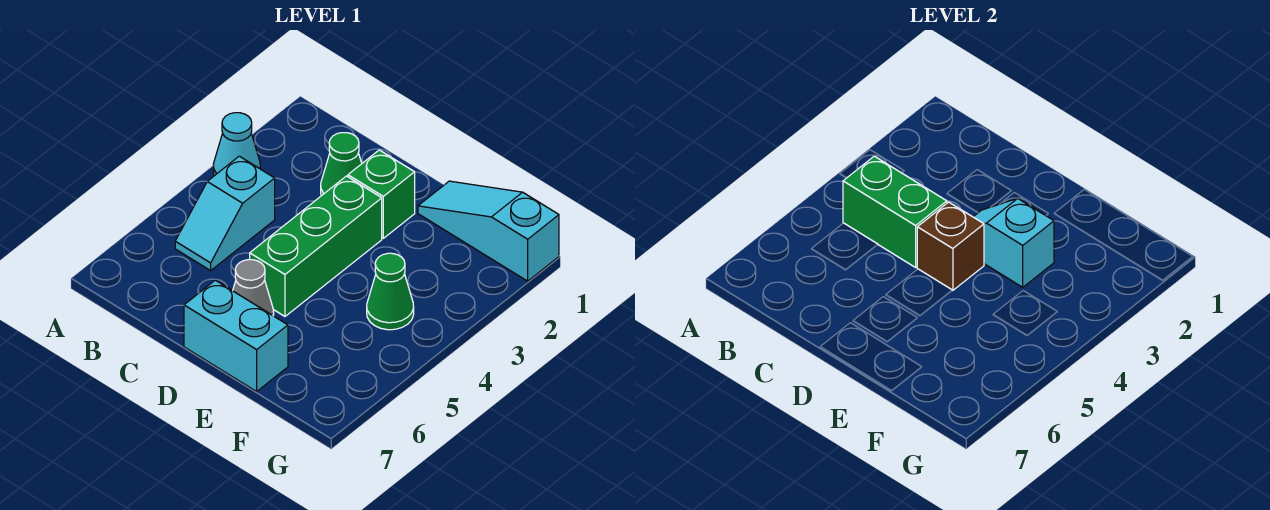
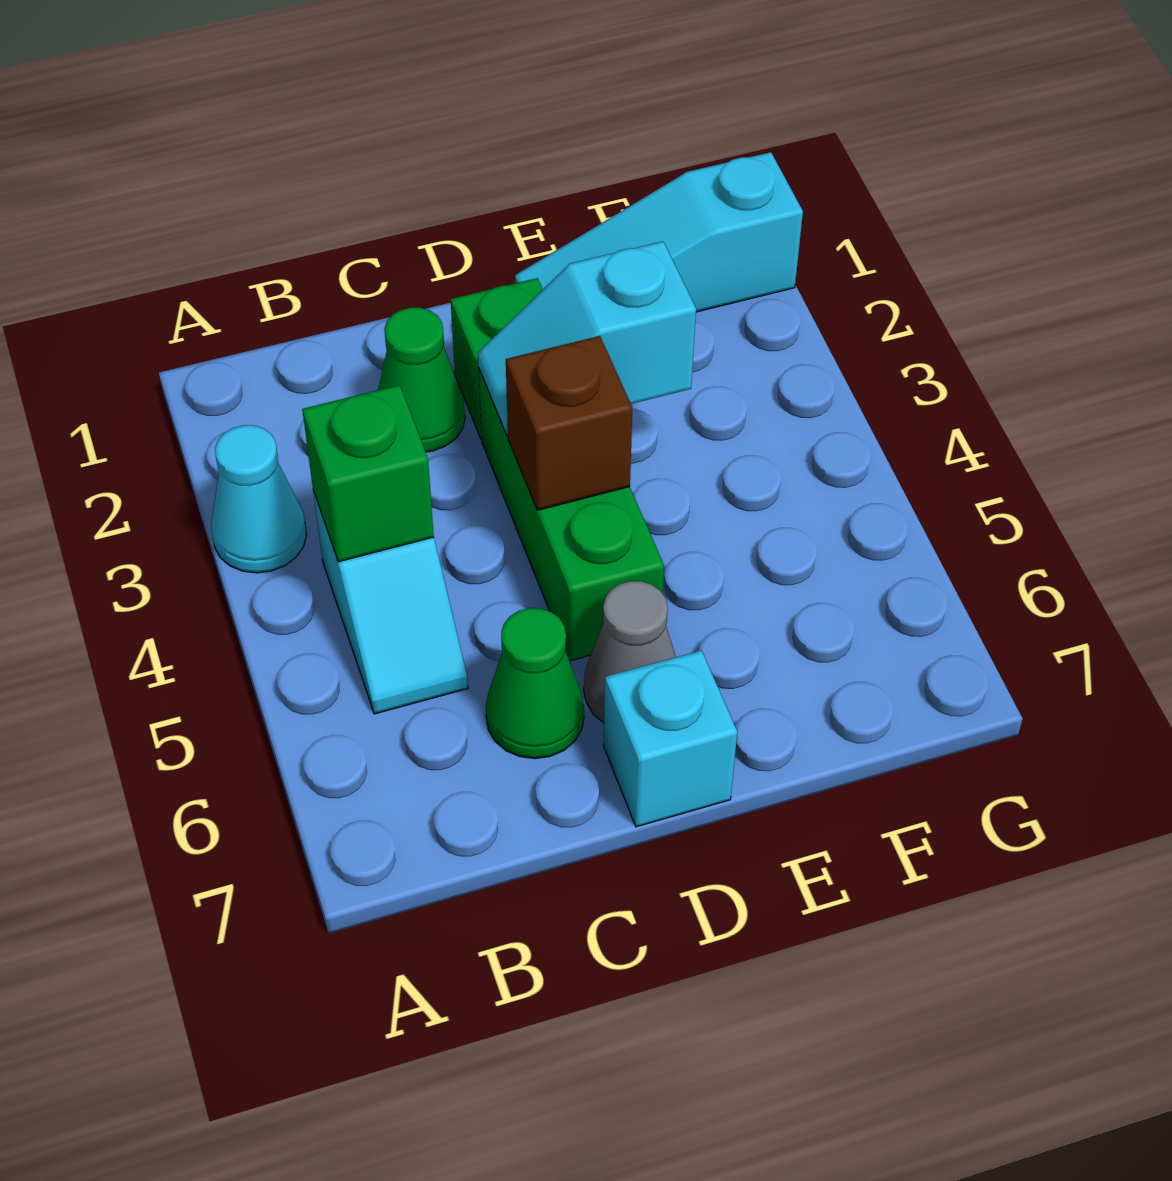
green 1x2 brick [843,156,947,267] -> green 1x1 brick [302,385,434,562]
cyan 1x2 brick [184,280,288,391] -> cyan 1x1 brick [604,650,737,827]
green 1x1 cone [367,253,414,330] -> green 1x1 cone moved to [486,608,584,759]

